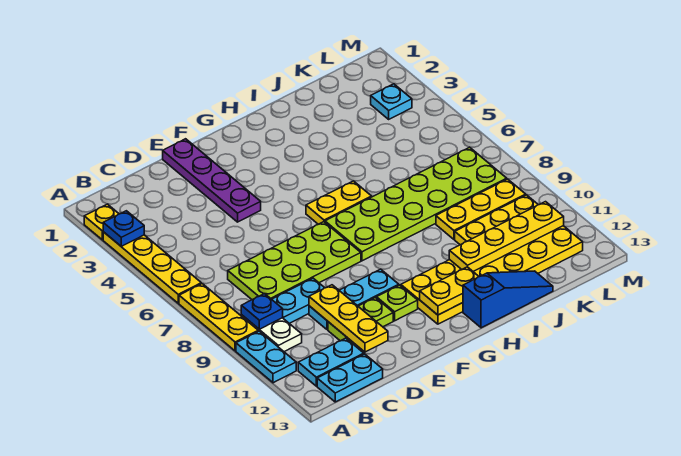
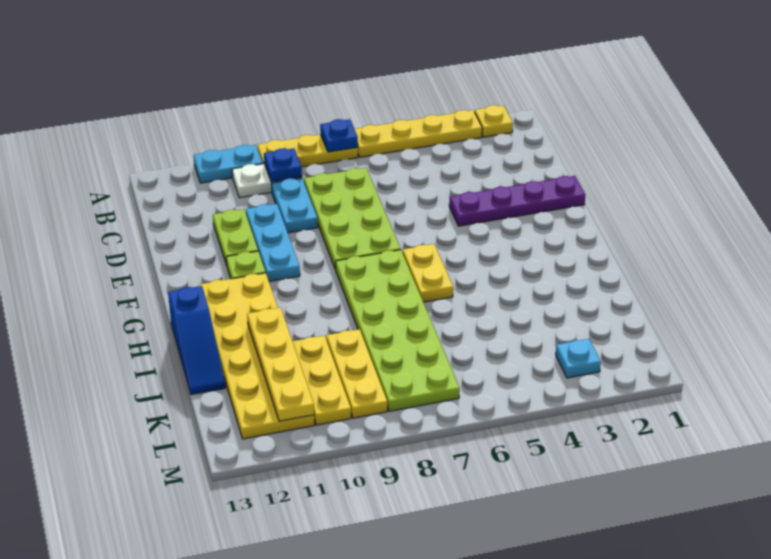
blue 1x1 plate [103,211,144,246] -> blue 1x1 plate moved to [320,119,358,152]
cyan 1x2 plate [298,338,364,386] -> none
cyan 1x2 plate [317,354,383,402] -> none
yellow 1x3 plate [309,285,388,352] -> none
yellow 1x2 plate [420,267,479,315] -> none

